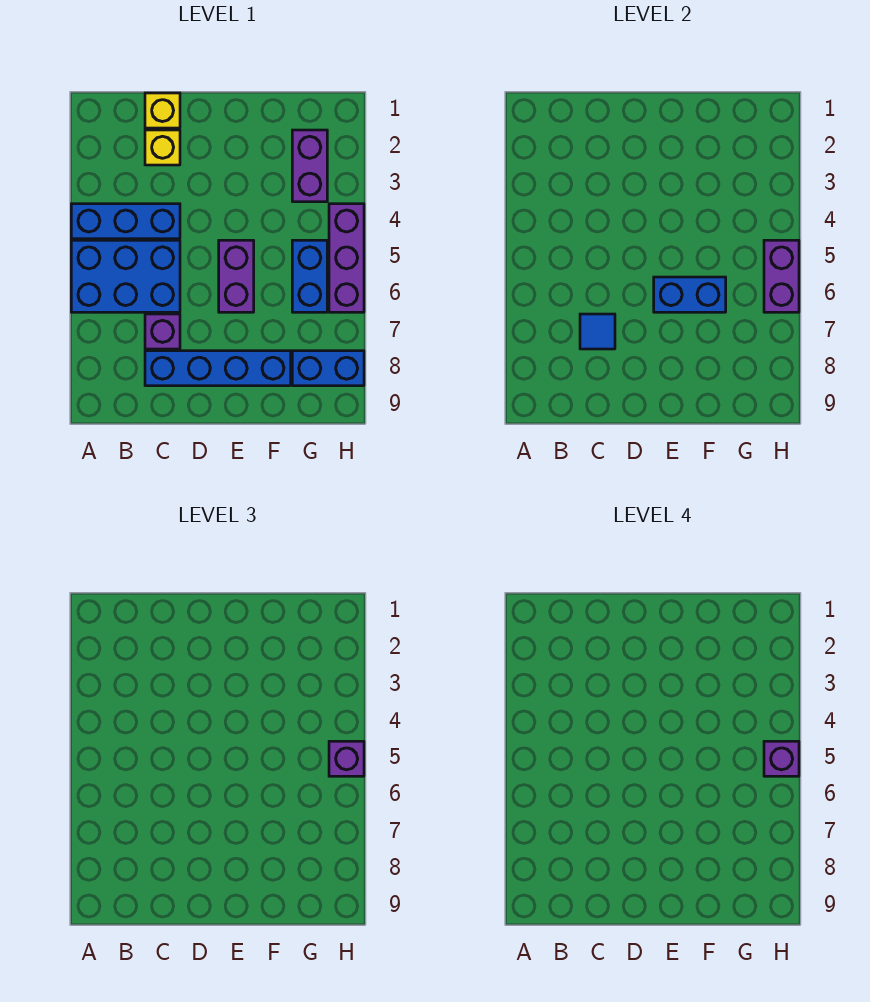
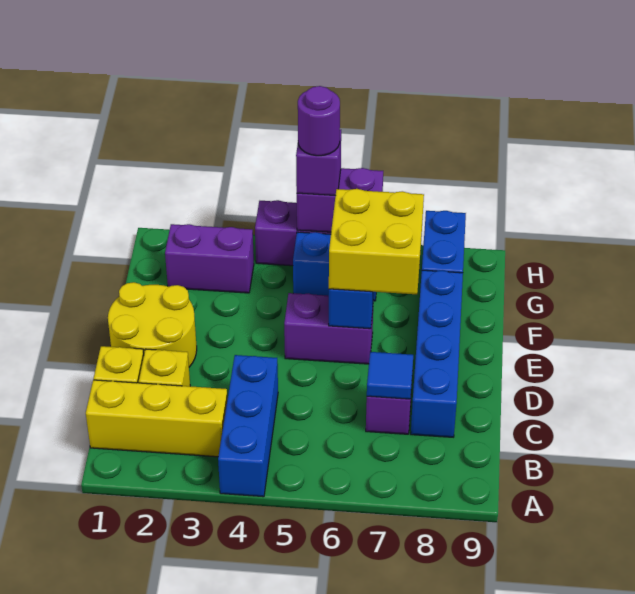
blue 2x3 brick [71,240,180,312] -> none
none -> yellow 1x3 brick [86,380,228,457]
none -> yellow 2x2 round brick [108,282,197,367]
none -> yellow 2x2 brick [329,189,424,294]
purple 1x1 brick [764,741,799,776] -> purple 1x1 round brick [298,86,340,156]

